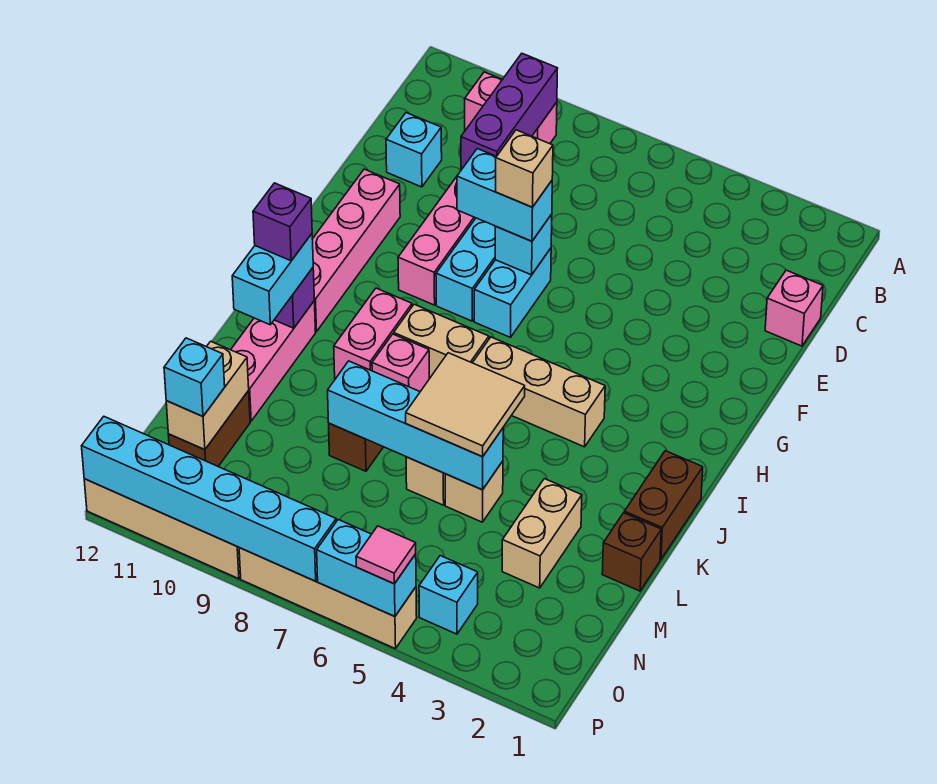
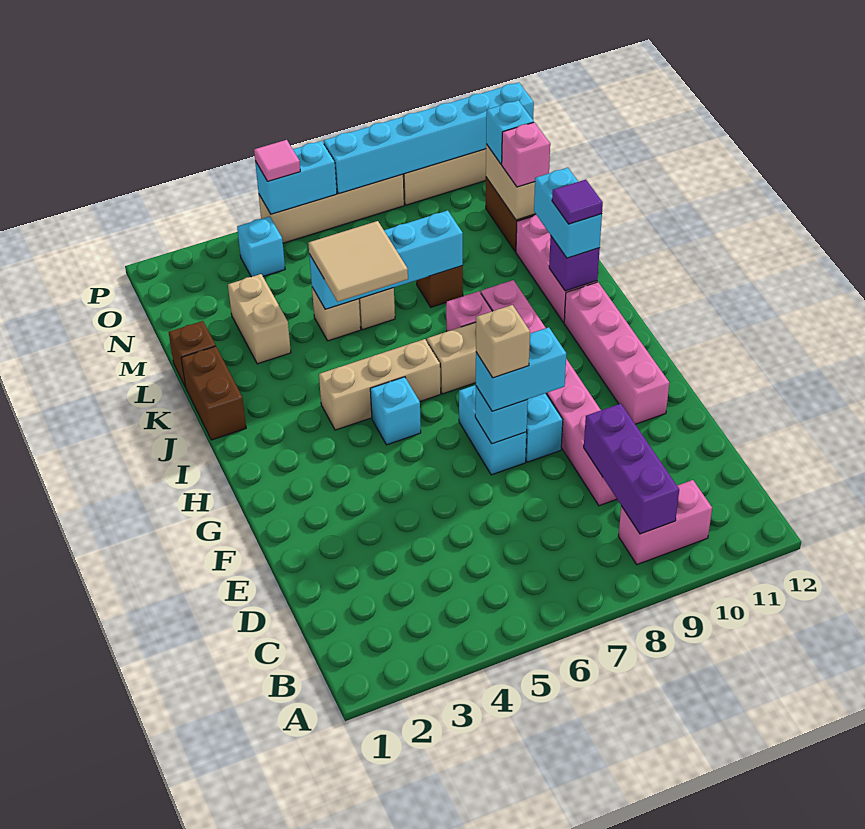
pink 1x1 brick [765,270,823,346] -> pink 1x1 brick moved to [502,122,550,187]
cyan 1x1 brick [386,113,442,187] -> cyan 1x1 brick moved to [370,377,421,445]
purple 1x1 brick [253,183,312,261] -> purple 1x1 tile [552,180,603,224]

